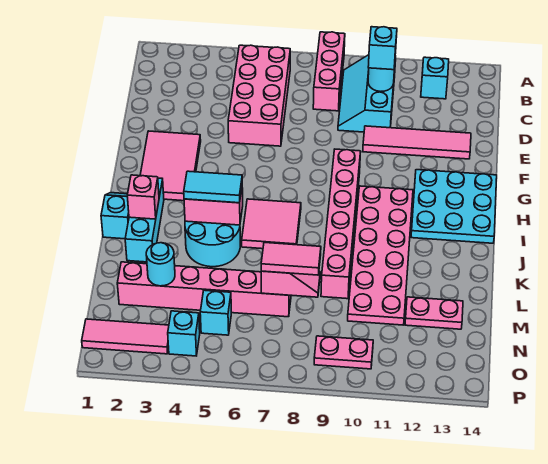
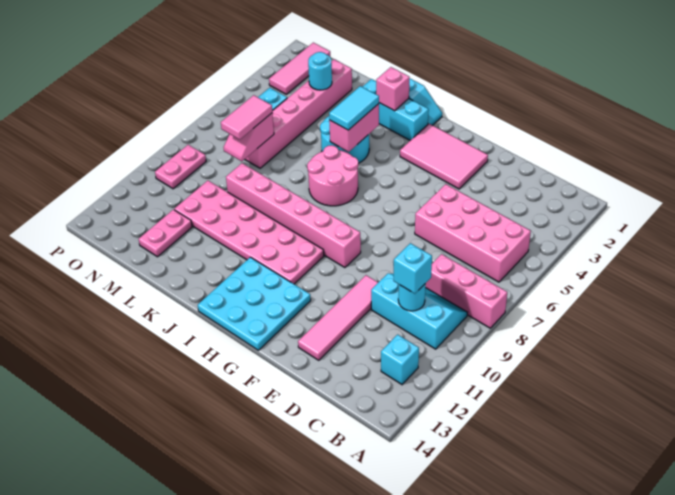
pink 2x2 tile [242,199,301,249] -> pink 2x2 round brick [307,145,358,206]
cyan 1x1 brick [168,311,200,356] -> none

